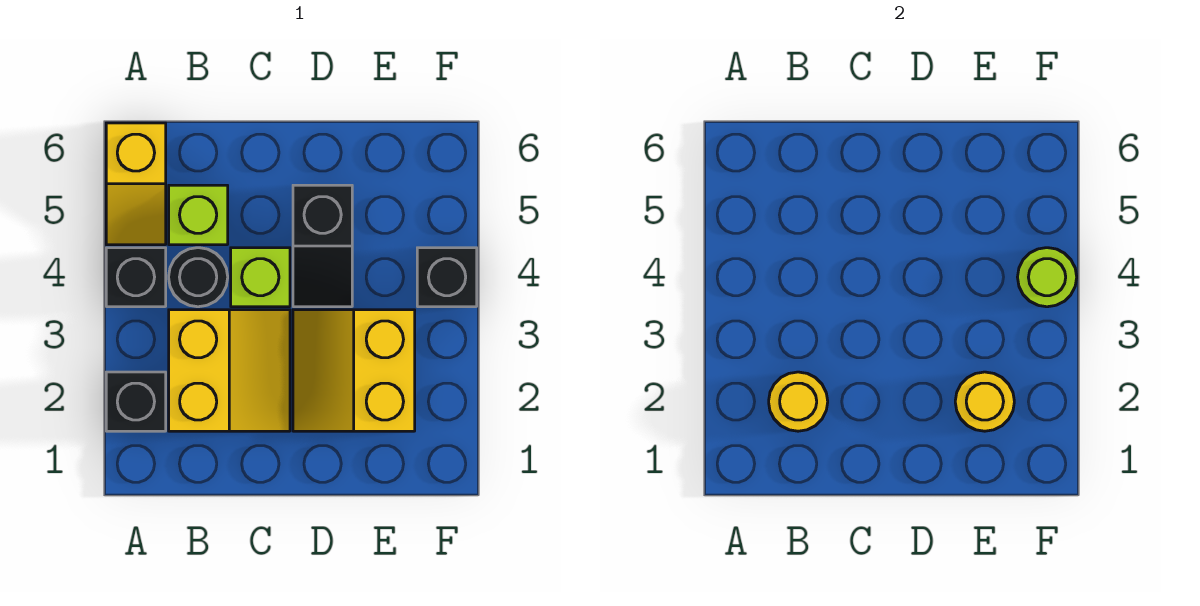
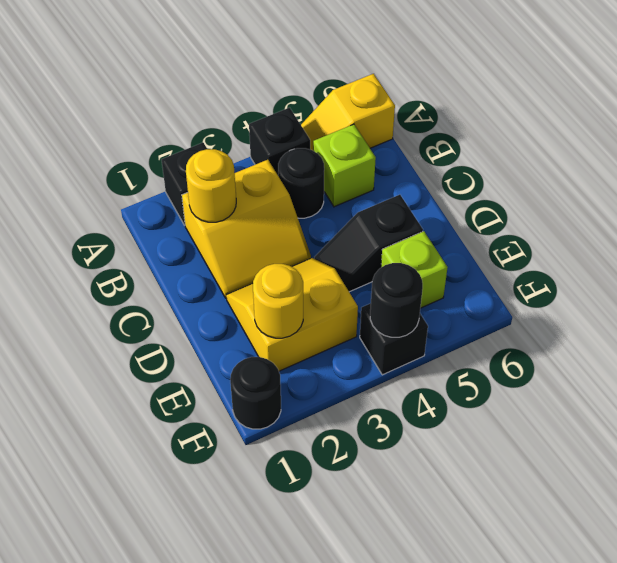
lime 1x1 brick [231,248,290,307] -> lime 1x1 brick moved to [381,231,448,308]
none -> black 1x1 round brick [230,357,281,429]
lime 1x1 round brick [1018,248,1077,307] -> black 1x1 round brick [370,263,423,337]

